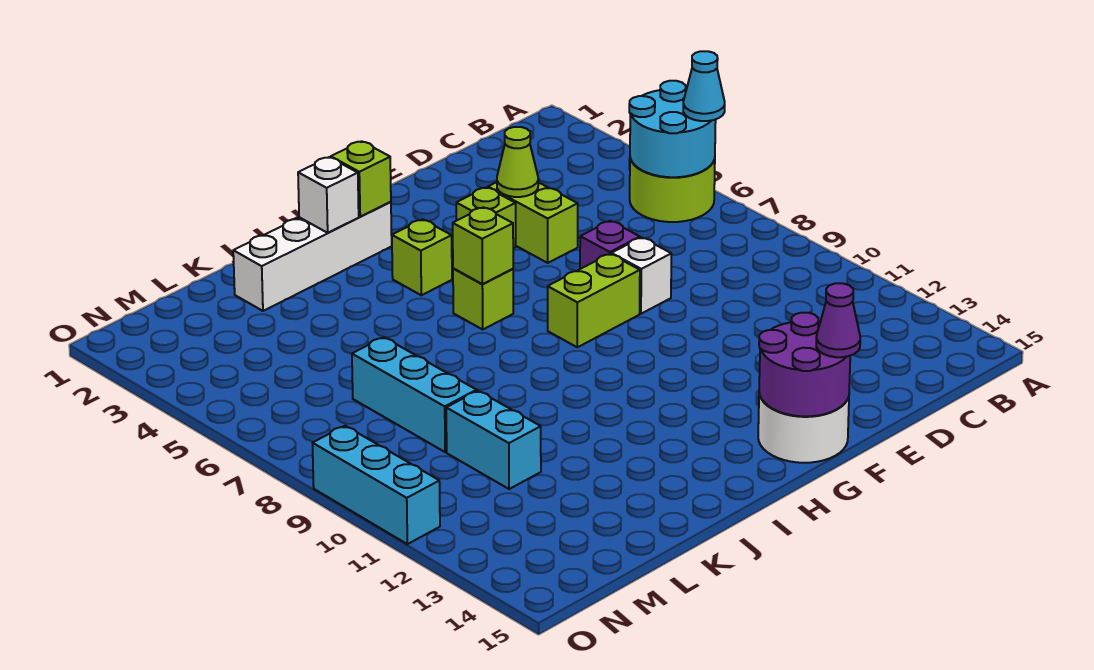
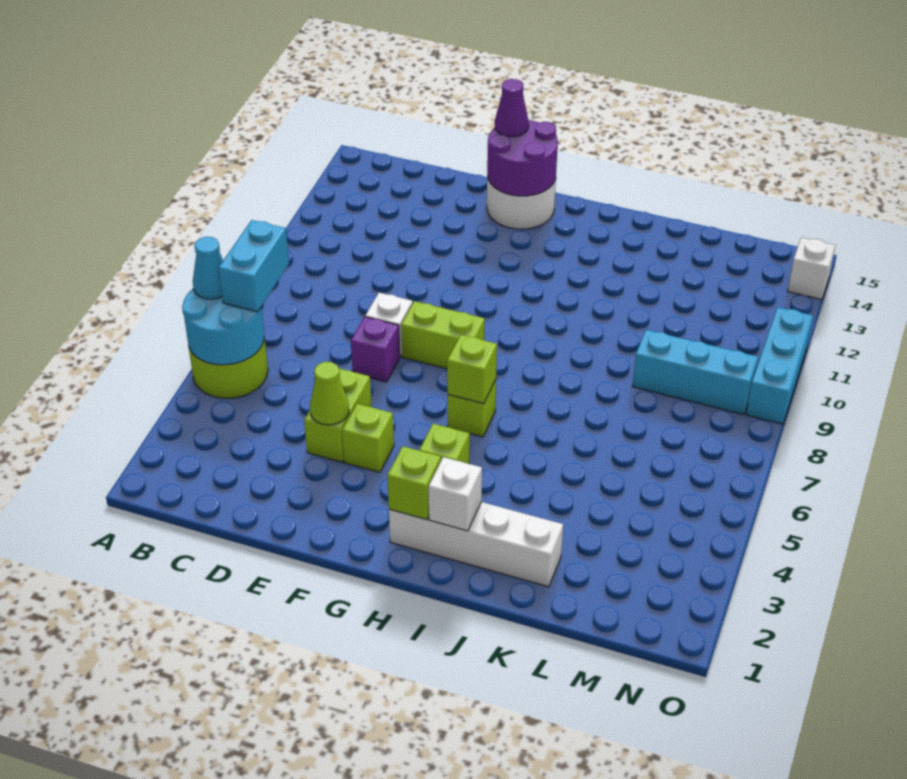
cyan 1x3 brick [352,337,477,452] -> cyan 1x3 brick turned to [633,330,758,414]
cyan 1x2 brick [446,391,541,489] -> cyan 1x2 brick moved to [219,220,289,312]
none -> white 1x1 brick [788,237,835,300]

